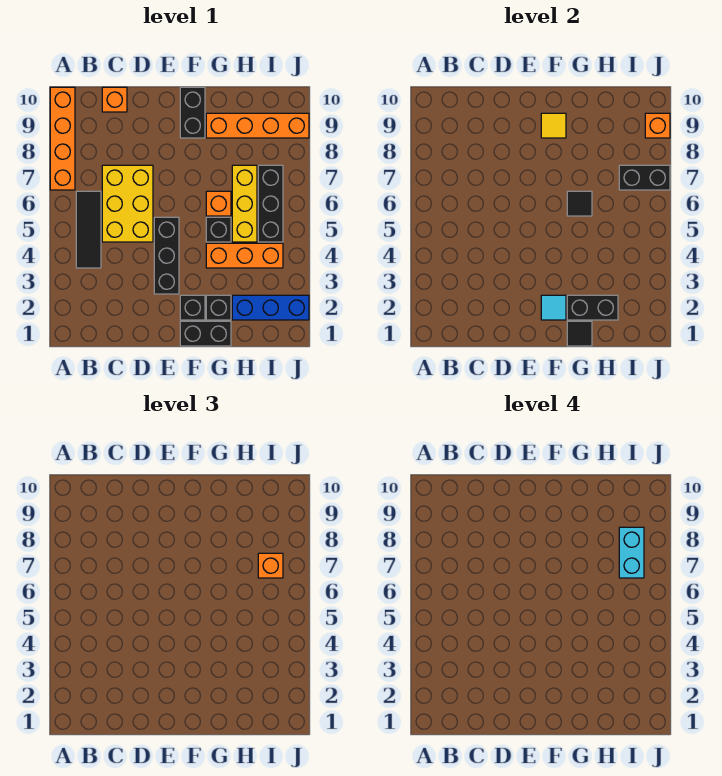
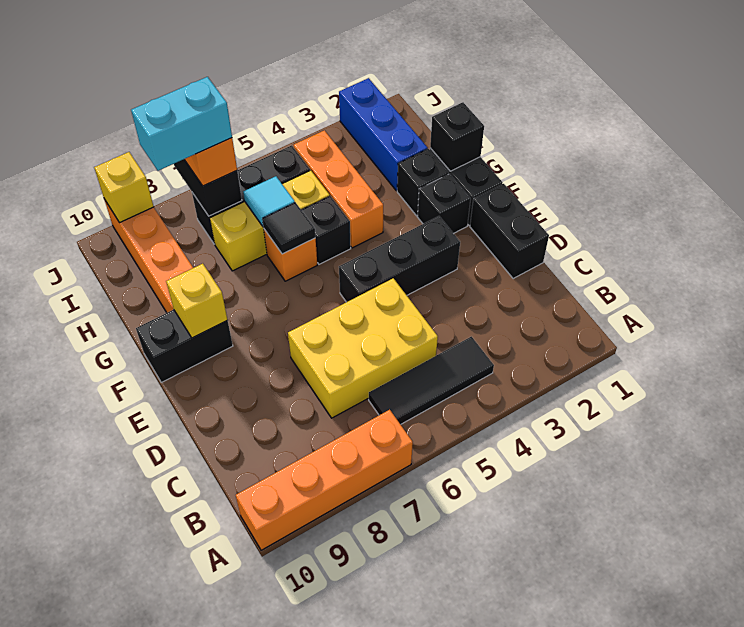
orange 1x1 brick [102,87,127,112] -> none
cyan 1x1 tile [541,295,566,320] -> cyan 1x1 tile moved to [243,176,295,226]
yellow 1x1 tile [541,113,566,138] -> yellow 1x1 brick [166,264,227,338]
black 1x1 tile [567,321,592,346] -> black 1x1 brick [430,102,484,171]
black 1x2 brick [567,295,618,320] -> black 1x2 brick moved to [470,184,549,278]
orange 1x1 brick [645,113,670,138] -> yellow 1x1 brick [94,152,154,223]

